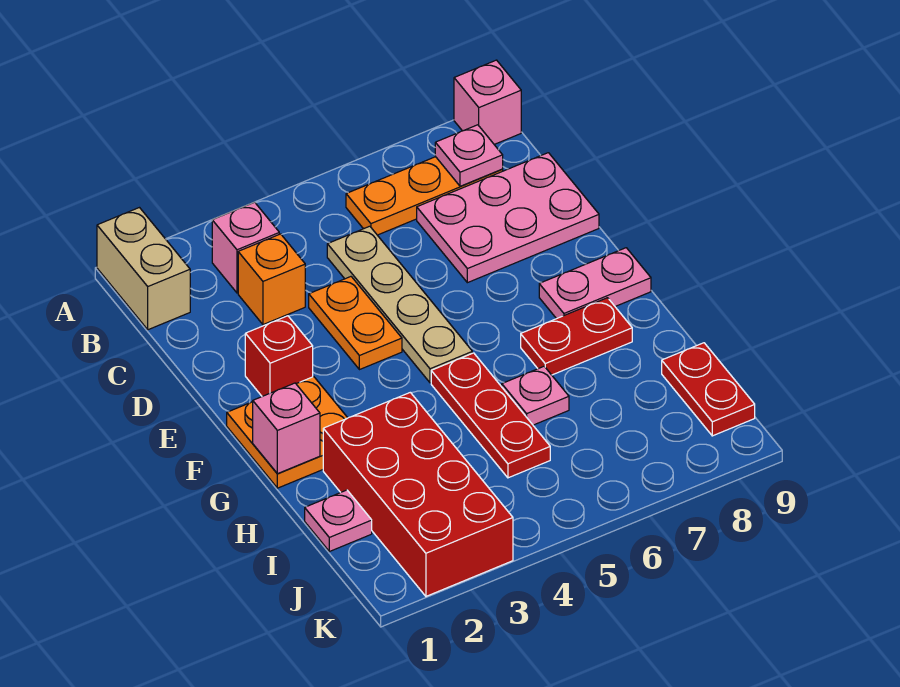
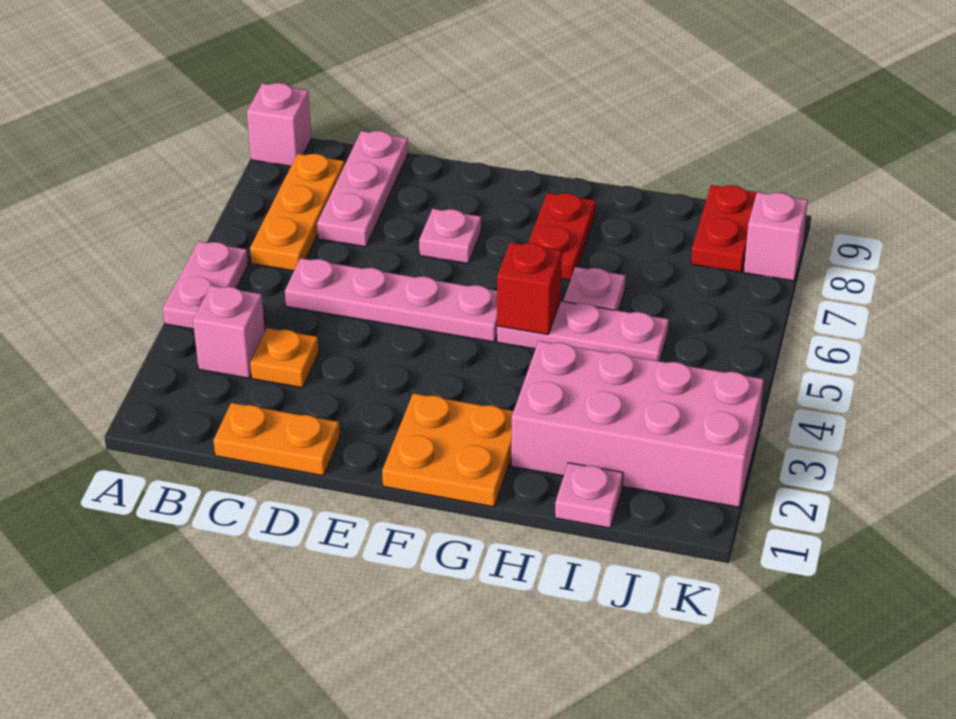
tan 1x2 brick [97,208,190,330] -> none
pink 1x1 plate [435,125,503,186] -> pink 1x1 plate moved to [419,209,481,263]
orange 1x1 brick [238,234,305,325] -> orange 1x1 plate [250,328,319,388]
tan 1x4 plate [327,226,472,383] -> pink 1x4 plate [285,258,497,342]
pink 2x3 plate [417,153,599,283] -> pink 1x3 plate [317,131,408,247]
orange 1x2 plate [309,277,402,370] -> orange 1x2 plate moved to [214,403,340,476]
red 1x1 brick [245,316,313,396] -> red 1x1 brick moved to [497,242,562,334]
pink 1x2 plate [539,248,651,319] -> pink 1x2 plate moved to [163,241,248,329]
pink 1x1 brick [253,383,320,474] -> pink 1x1 brick moved to [744,192,808,281]
red 1x3 plate [431,353,550,478] -> pink 1x3 plate [497,301,669,361]
red 2x4 brick [323,392,513,596] -> pink 2x4 brick [511,341,764,507]
red 1x2 plate [662,343,755,436] -> red 1x2 plate turned to [691,185,757,272]

